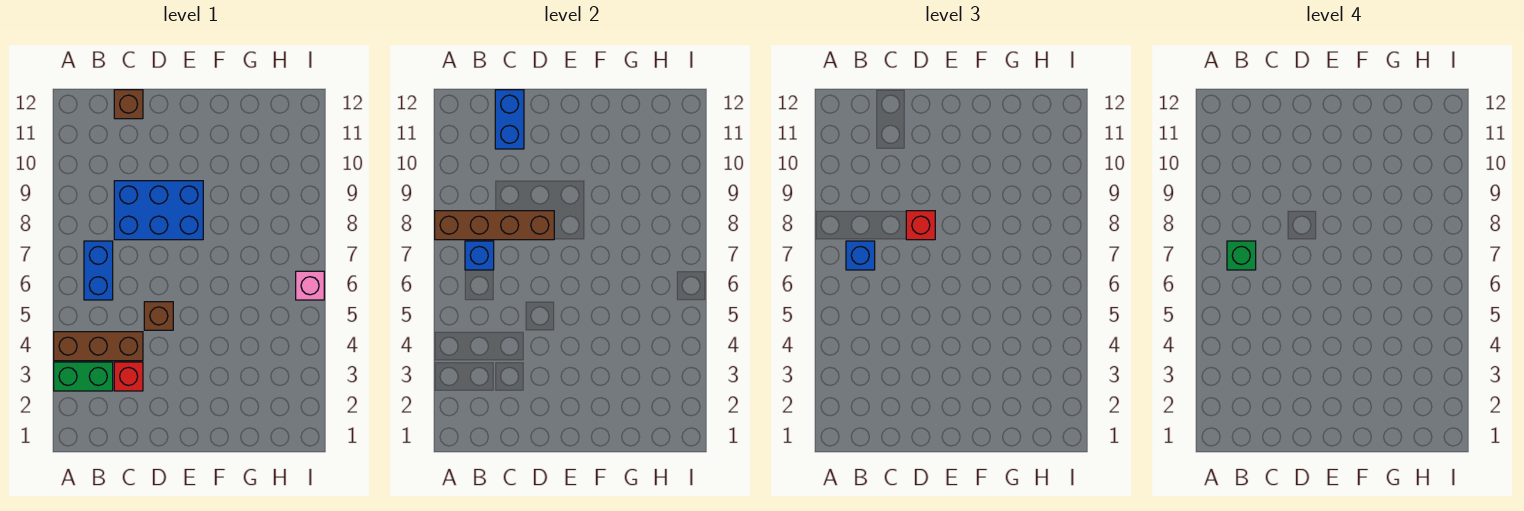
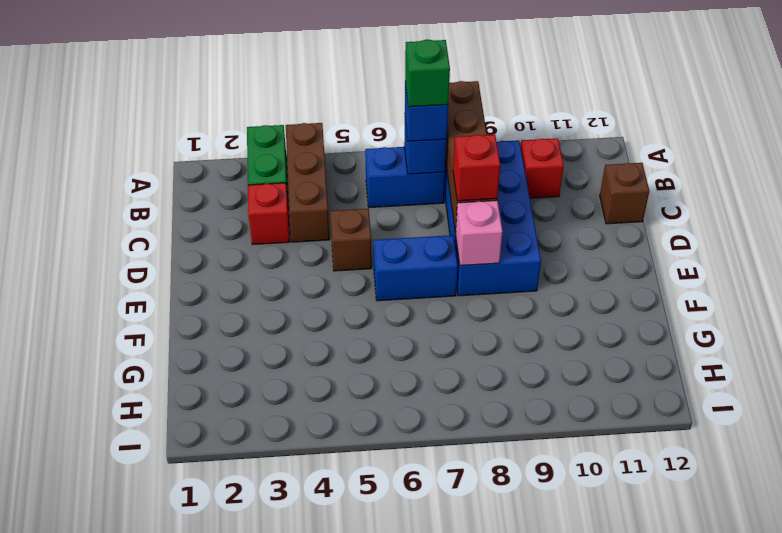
none -> red 1x1 brick [521,138,564,198]
blue 2x3 brick [114,181,203,240] -> blue 2x4 brick [444,140,541,296]
blue 1x2 brick [495,90,524,149] -> blue 1x2 brick moved to [373,235,458,301]
pink 1x1 brick [296,271,324,300] -> pink 1x1 brick moved to [455,200,503,266]

